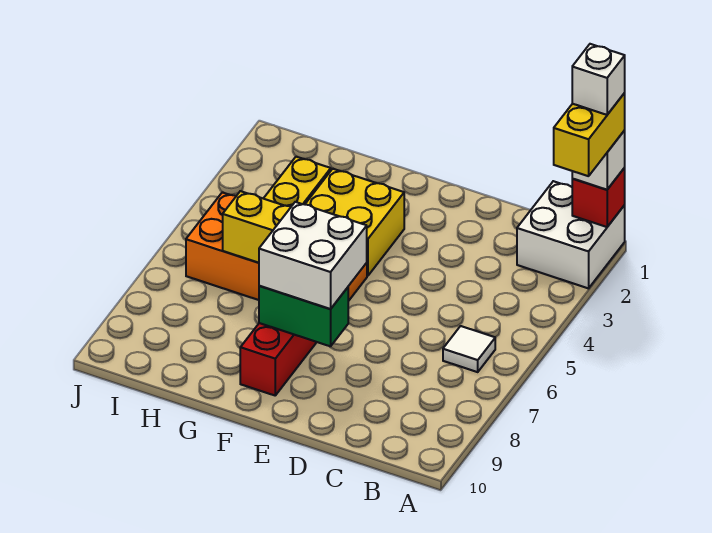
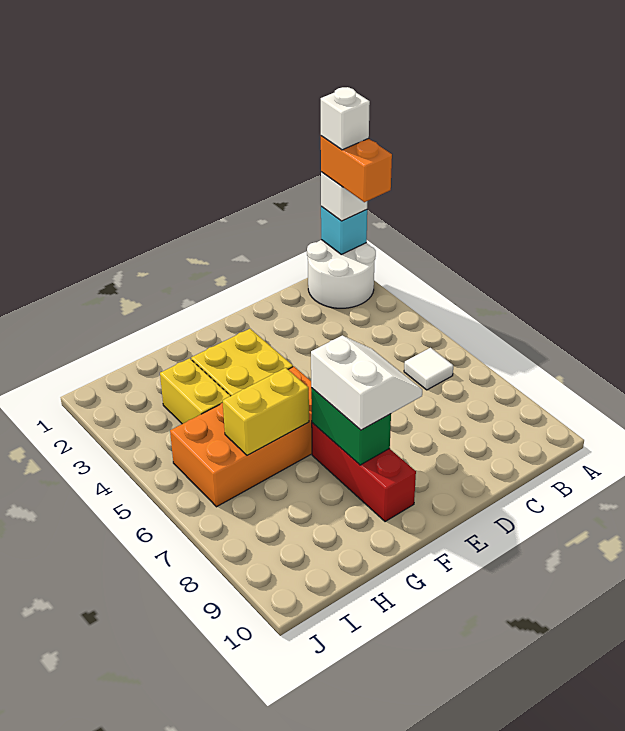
white 2x2 brick [517,181,625,288] -> white 2x2 round brick [307,240,376,308]
red 1x1 brick [572,168,625,227] -> cyan 1x1 brick [321,207,367,254]
yellow 1x2 brick [554,93,625,176] -> orange 1x2 brick [321,136,392,202]
white 2x2 brick [259,202,367,309] -> white 2x2 slope [311,335,422,430]
green 1x2 brick [259,286,348,346] -> green 1x2 brick turned to [311,388,391,465]

